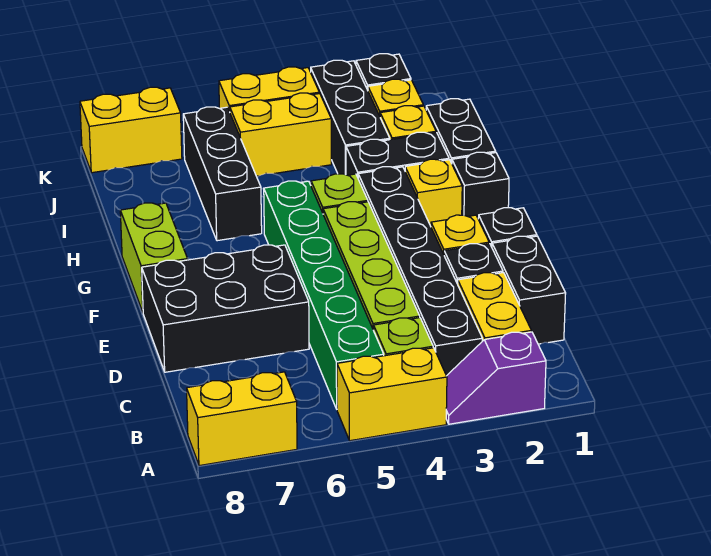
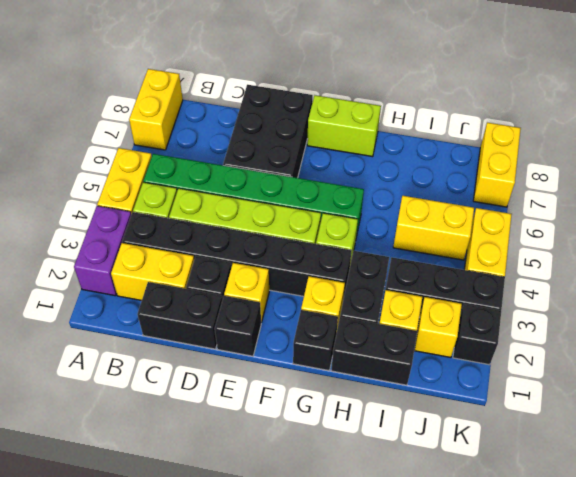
purple 1x2 slope [446,332,546,424] -> purple 1x2 brick [74,206,131,296]
black 1x3 brick [183,107,262,241] -> none
yellow 1x2 brick [230,93,331,176] -> yellow 1x2 brick turned to [393,196,474,260]

